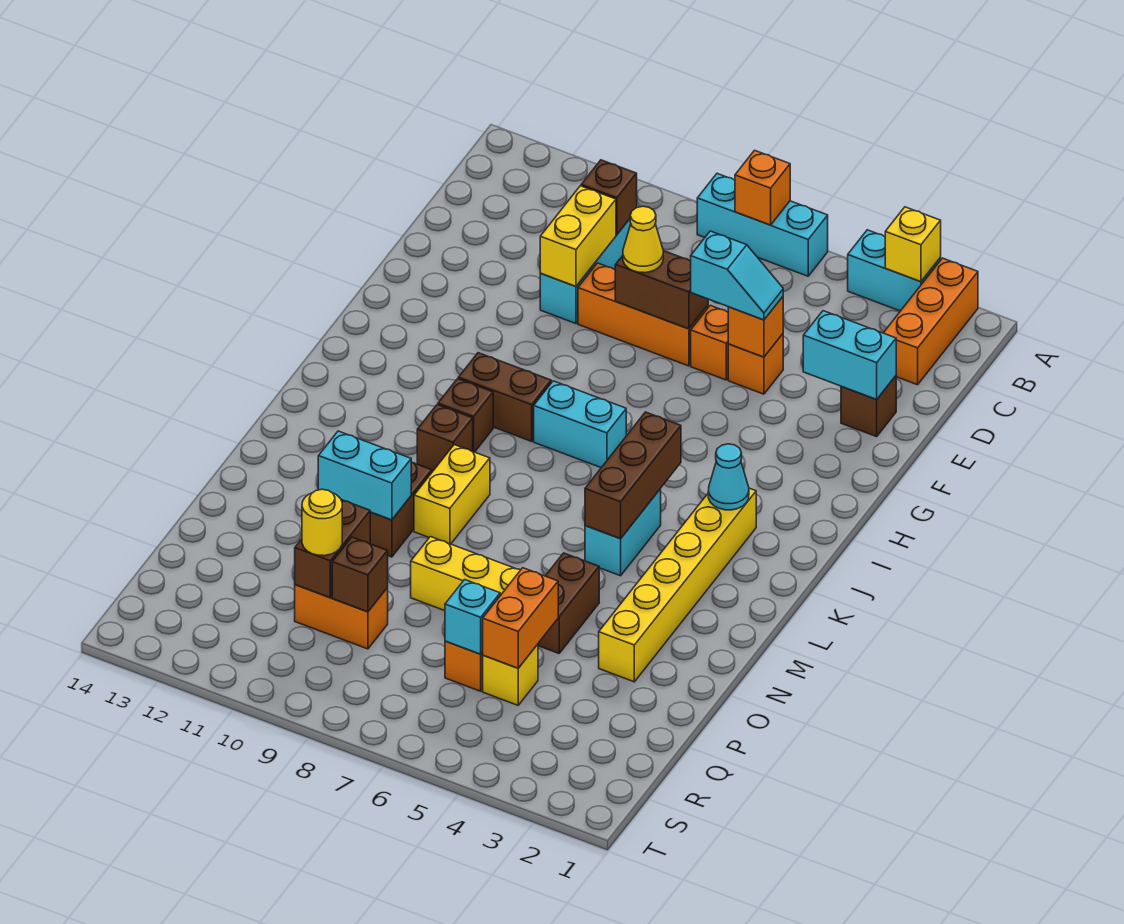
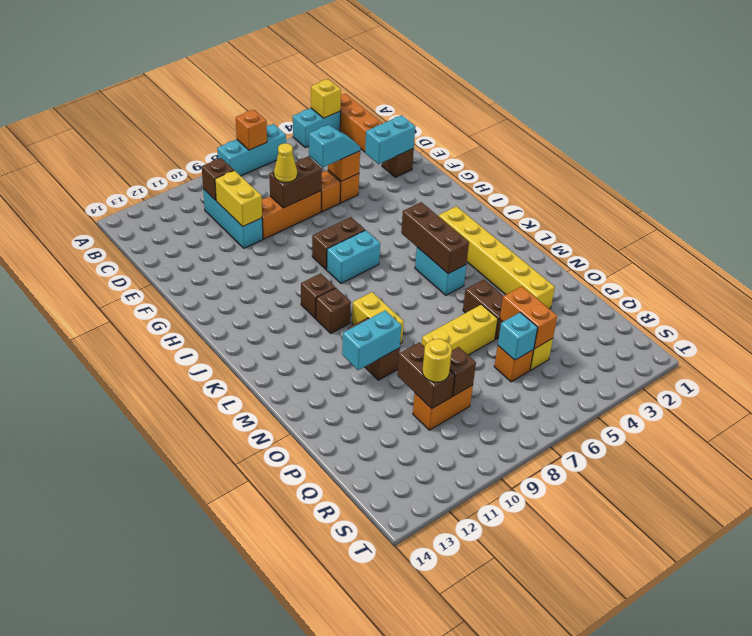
brown 1x2 brick [458,353,551,441] -> brown 1x2 brick moved to [312,217,365,270]
cyan 1x1 cone [708,444,749,510] -> none

